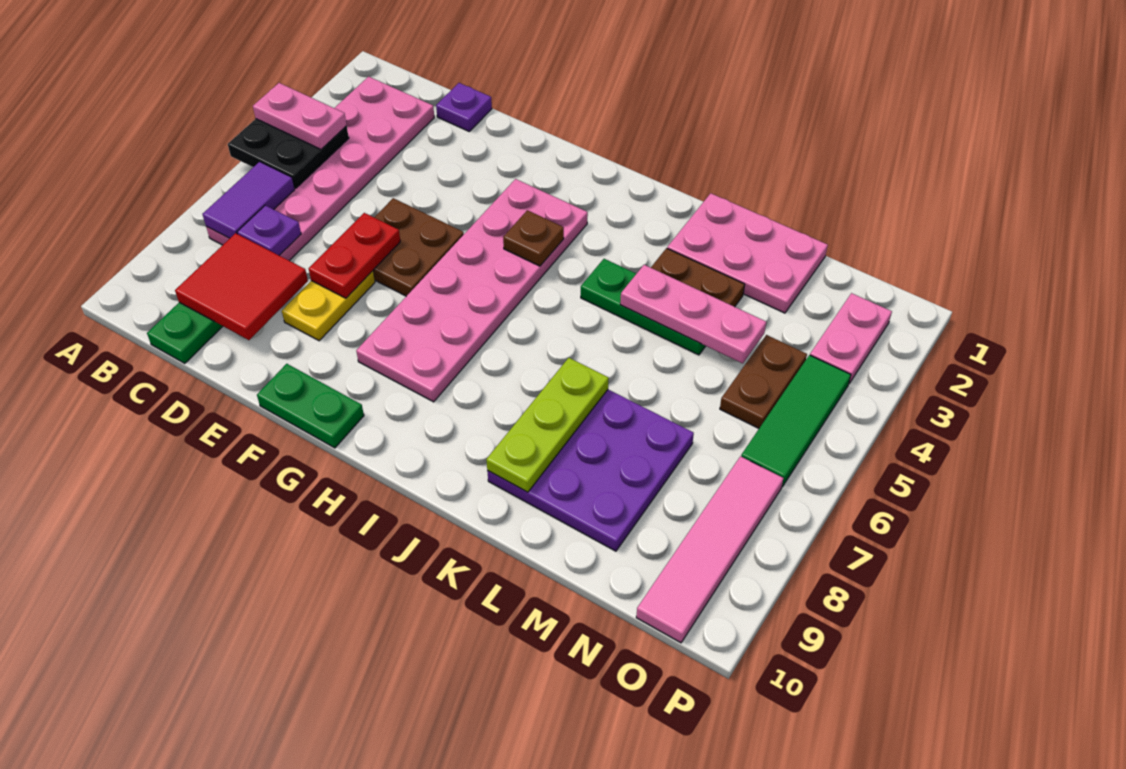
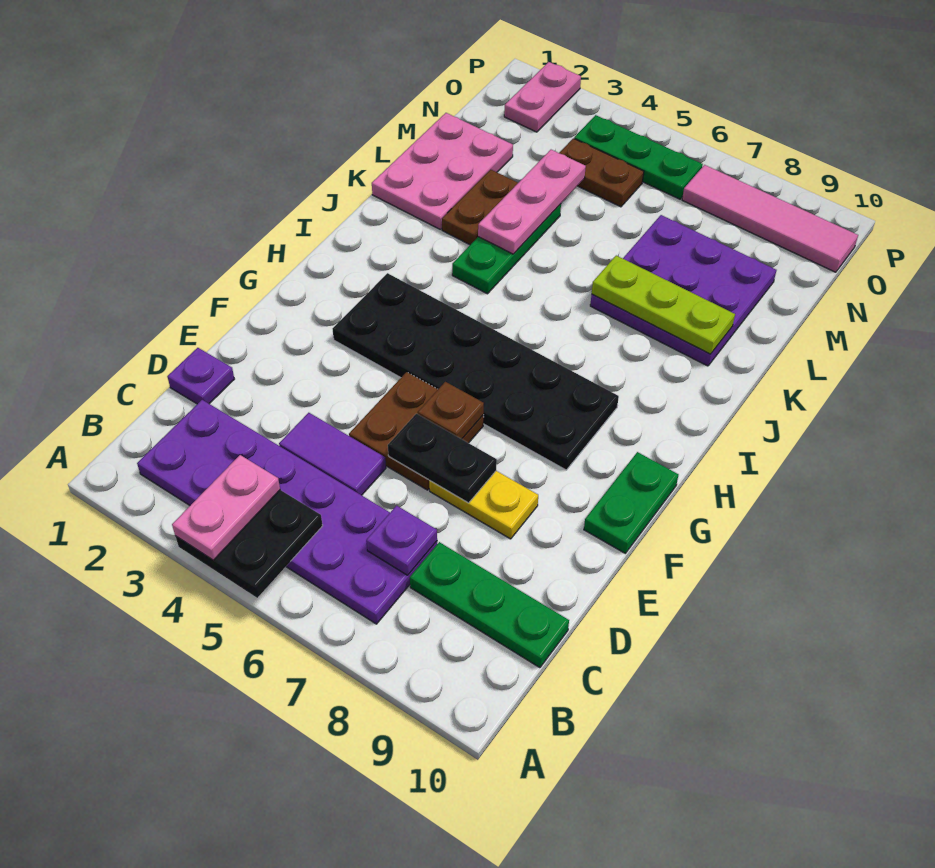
pink 2x6 plate [206,77,434,261] -> purple 2x6 plate [137,400,437,624]
purple 1x2 tile [202,162,295,238] -> purple 1x2 tile moved to [279,413,386,495]
red 2x2 tile [175,233,308,340] -> none
red 1x2 plate [309,213,400,298] -> black 1x2 plate [388,414,497,503]
pink 2x6 plate [356,179,588,402] -> black 2x6 plate [333,273,619,470]
brown 1x1 plate [503,210,564,266] -> brown 1x1 plate moved to [418,382,484,439]
pink 1x2 plate [810,293,892,383] -> pink 1x2 plate turned to [504,62,581,132]
green 1x3 tile [741,355,851,487] -> green 1x3 plate [574,115,703,199]

